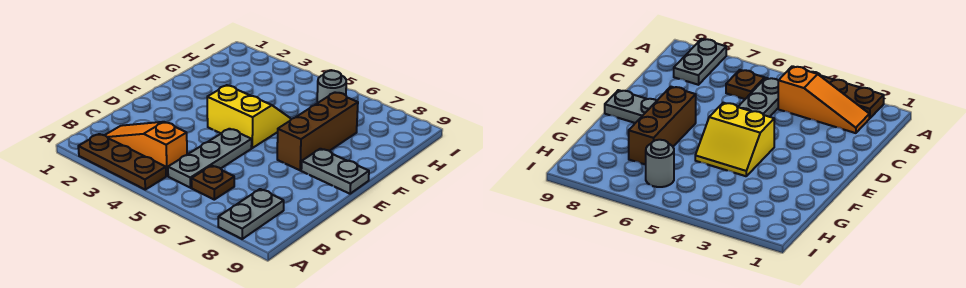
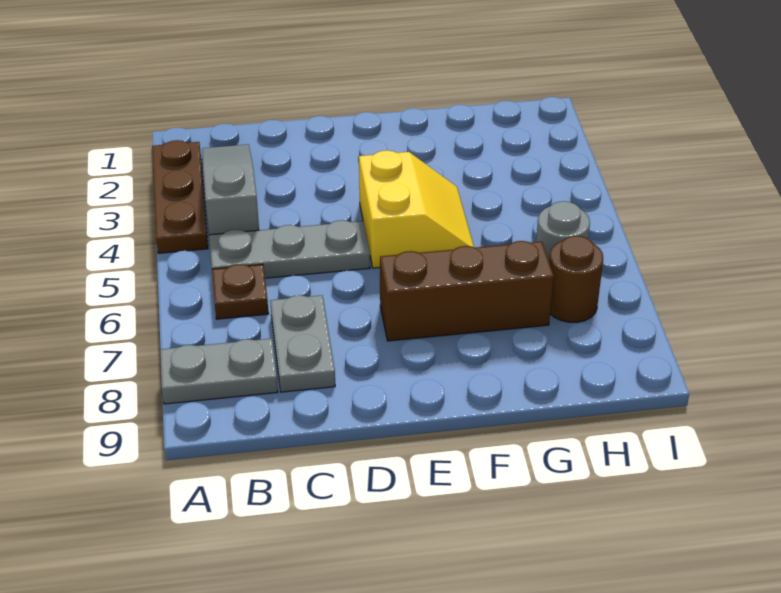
orange 1x3 slope [105,122,187,176] -> grey 1x3 slope [202,144,259,235]
grey 1x2 plate [301,149,369,194] -> grey 1x2 plate moved to [270,295,335,392]
none -> brown 1x1 round brick [549,236,603,322]

